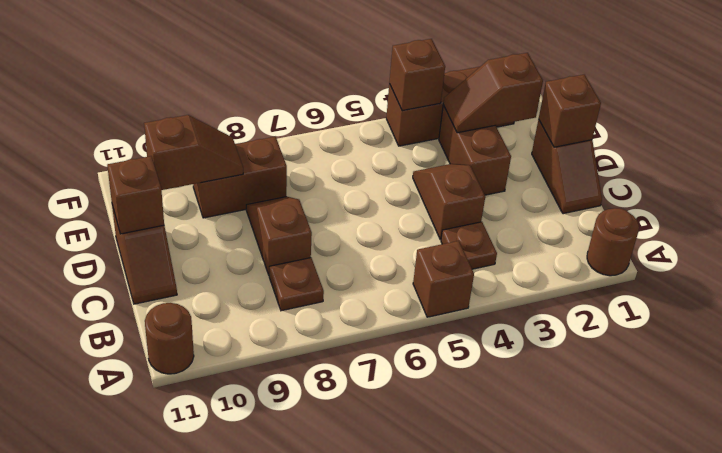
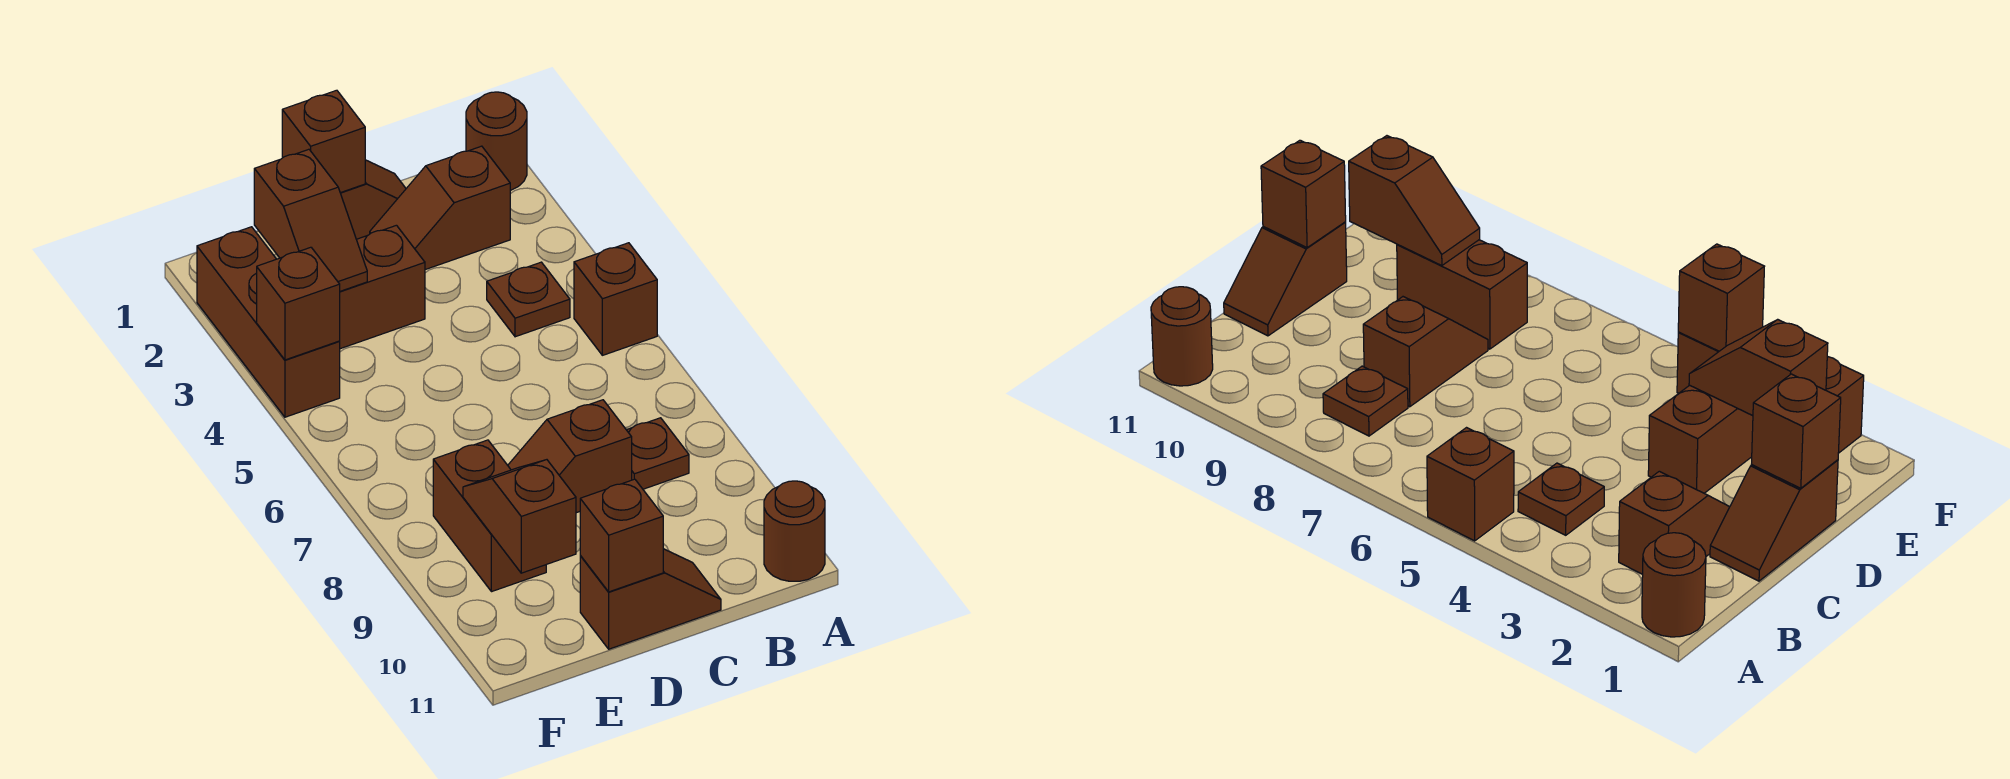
brown 1x2 slope [413,164,485,240] -> brown 1x2 slope moved to [370,146,510,270]

